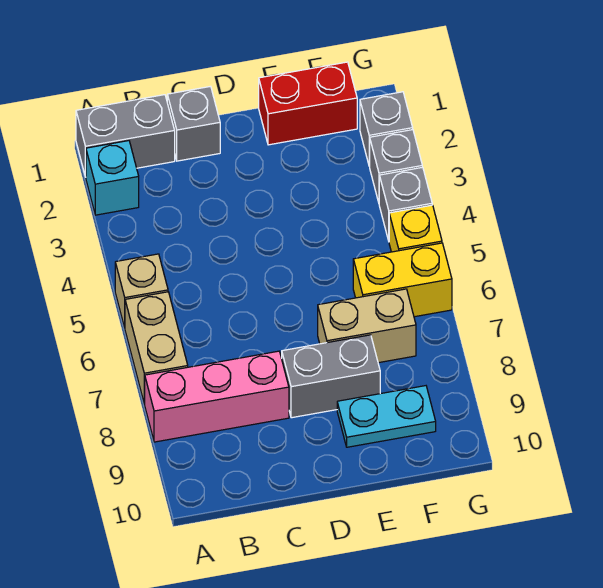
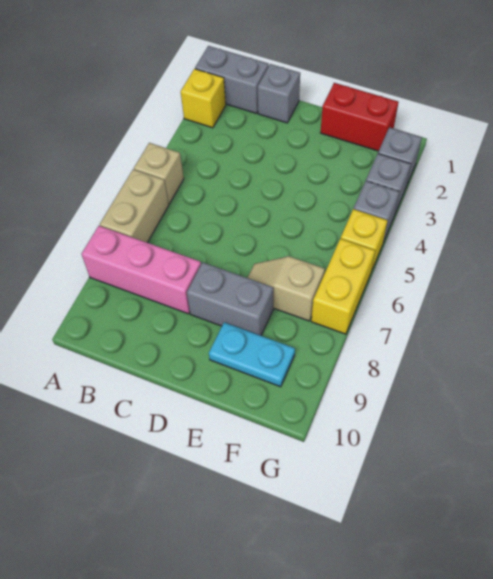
cyan 1x1 brick [86,141,139,215] -> yellow 1x1 brick [181,69,226,128]
tan 1x2 brick [318,289,416,363] -> tan 1x2 slope [248,256,325,321]
yellow 1x2 brick [353,243,452,317] -> yellow 1x2 brick turned to [311,238,375,334]

